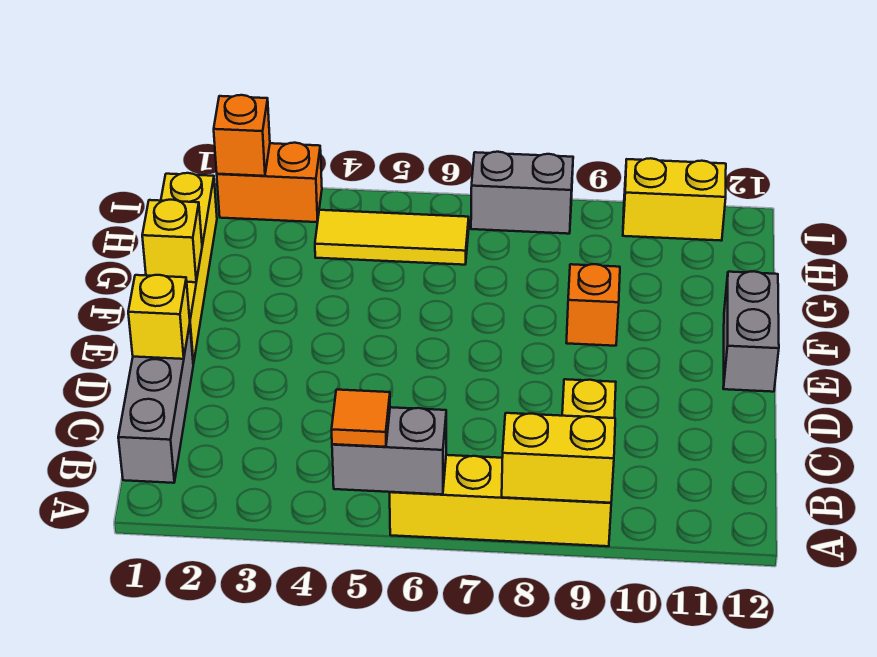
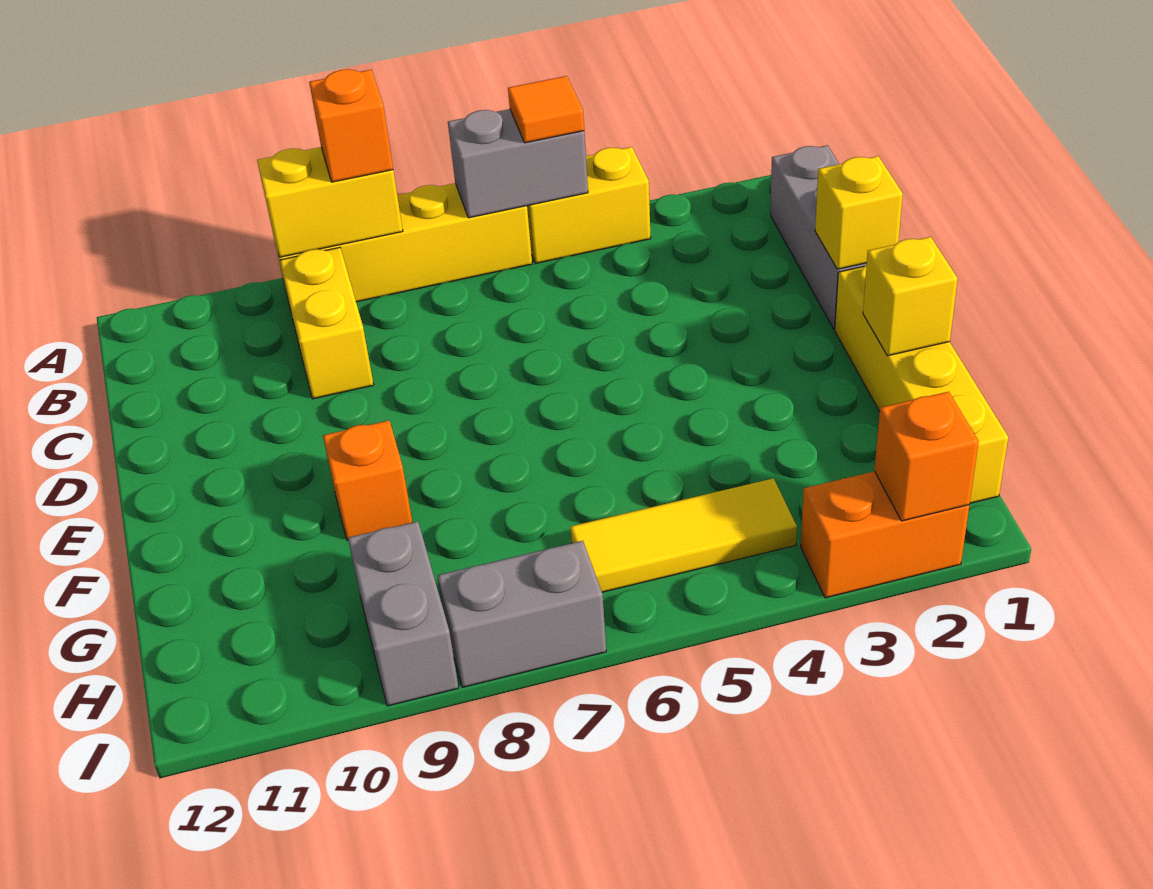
none -> orange 1x1 brick [309,69,393,182]
grey 1x2 brick [723,271,779,392] -> grey 1x2 brick moved to [348,521,459,706]
yellow 1x2 brick [623,158,726,241] -> yellow 1x2 brick moved to [527,147,651,264]

